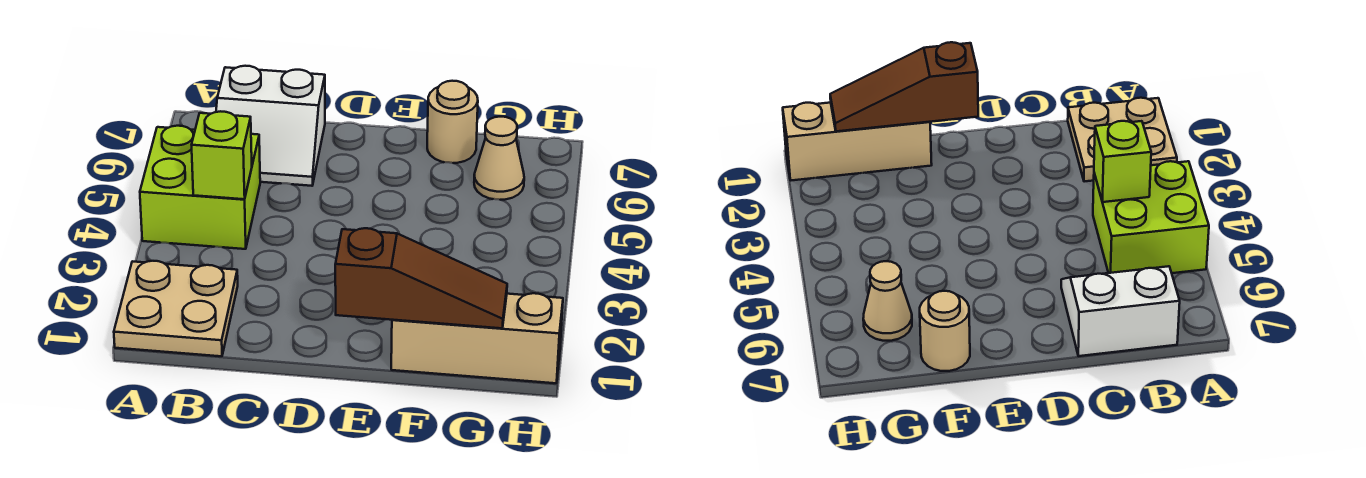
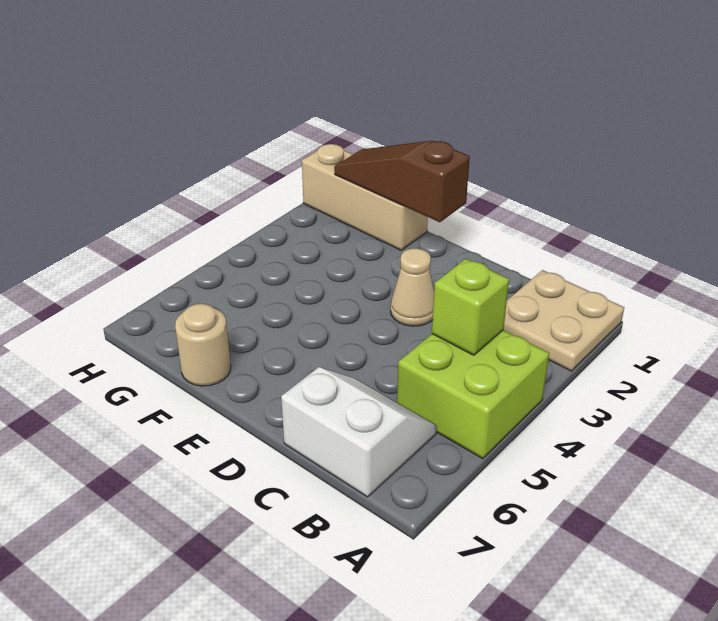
tan 1x1 cone [474,117,524,200] -> tan 1x1 cone moved to [391,248,434,326]

